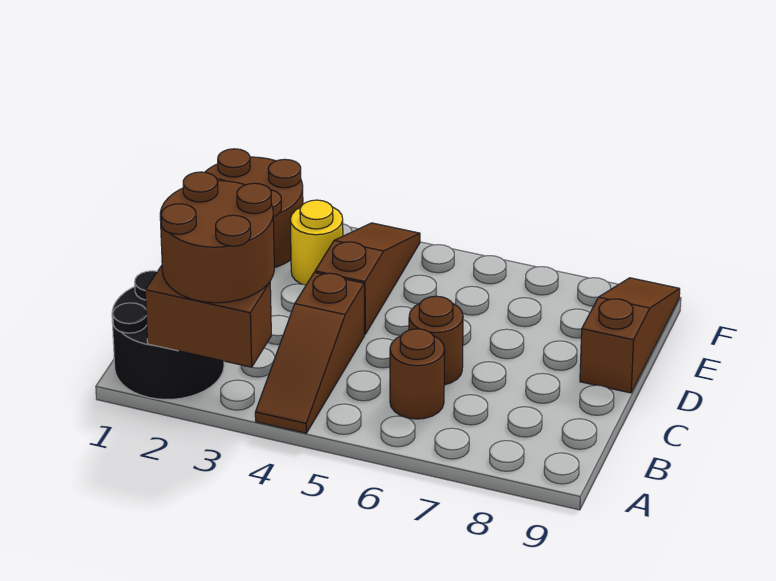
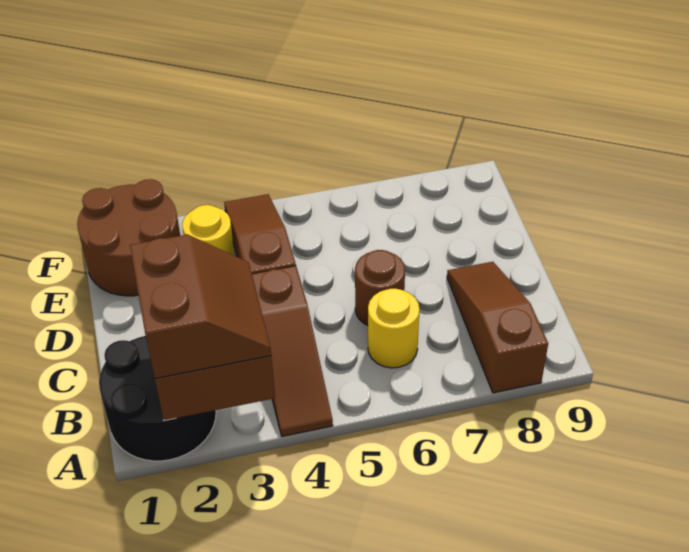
brown 2x2 round brick [160,172,274,303] -> brown 2x2 slope [130,235,271,379]
brown 1x1 round brick [390,329,445,419] -> yellow 1x1 round brick [368,289,420,368]
brown 1x3 slope [580,278,680,393] -> brown 1x3 slope moved to [447,262,548,393]

